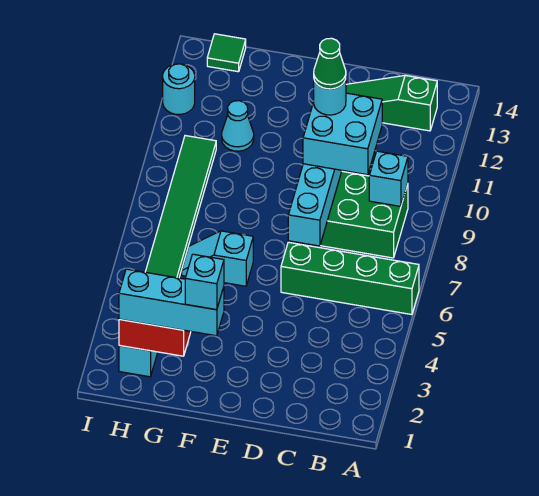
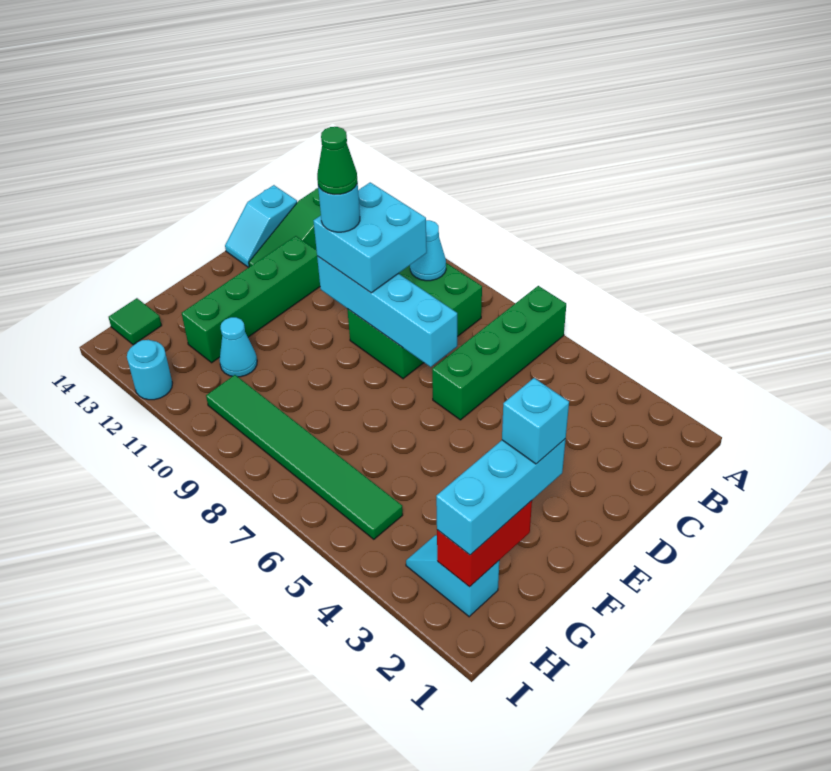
cyan 1x1 brick [369,151,408,206] -> cyan 1x1 cone [410,220,446,281]
none -> green 1x4 brick [182,236,320,363]
cyan 1x2 slope [182,231,253,286] -> cyan 1x2 slope moved to [225,185,297,267]

